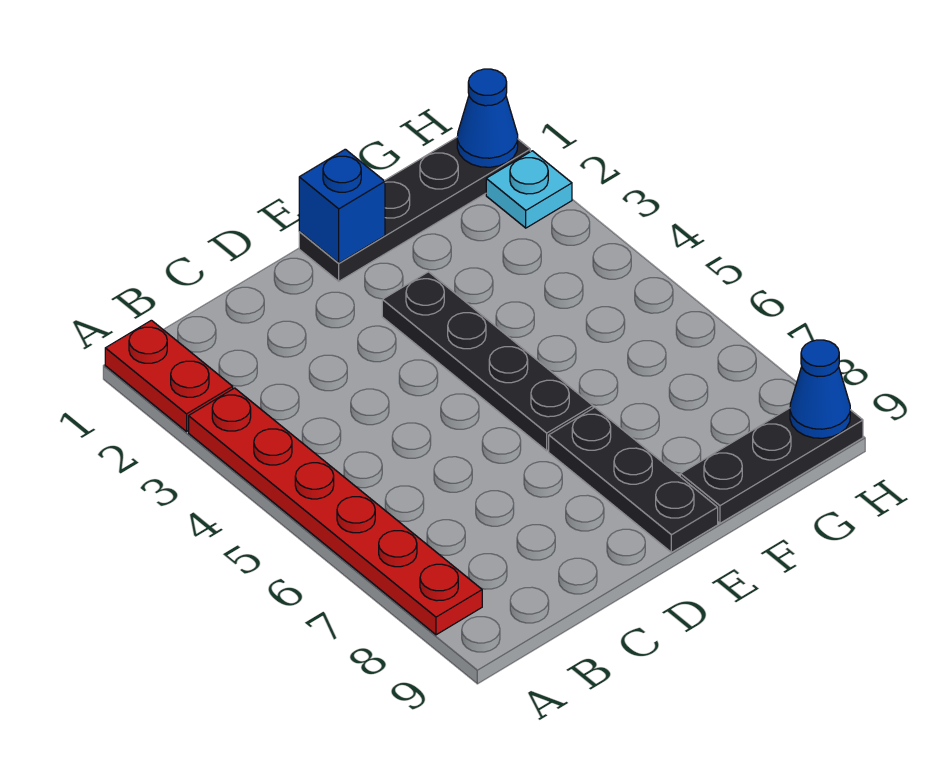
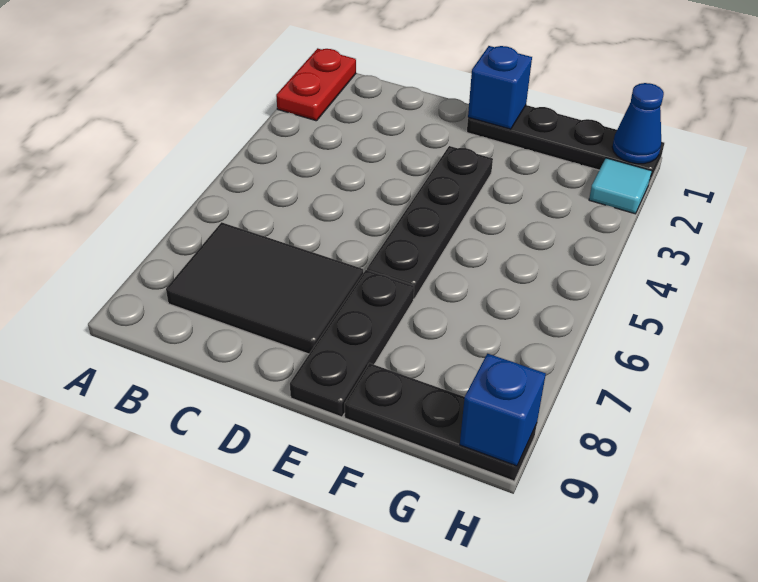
red 1x6 plate [189,388,482,635] -> none
none -> black 2x3 tile [166,222,363,354]
cyan 1x1 plate [486,151,572,228] -> cyan 1x1 tile [589,158,652,214]
blue 1x1 cone [790,340,850,438] -> blue 1x1 brick [460,354,546,466]

